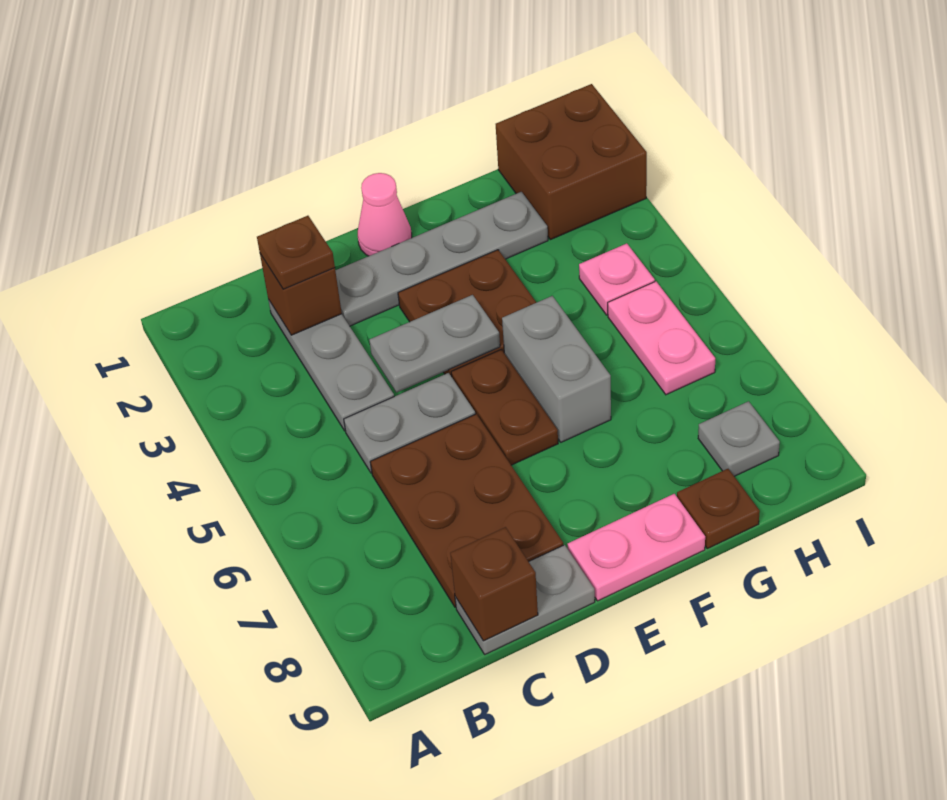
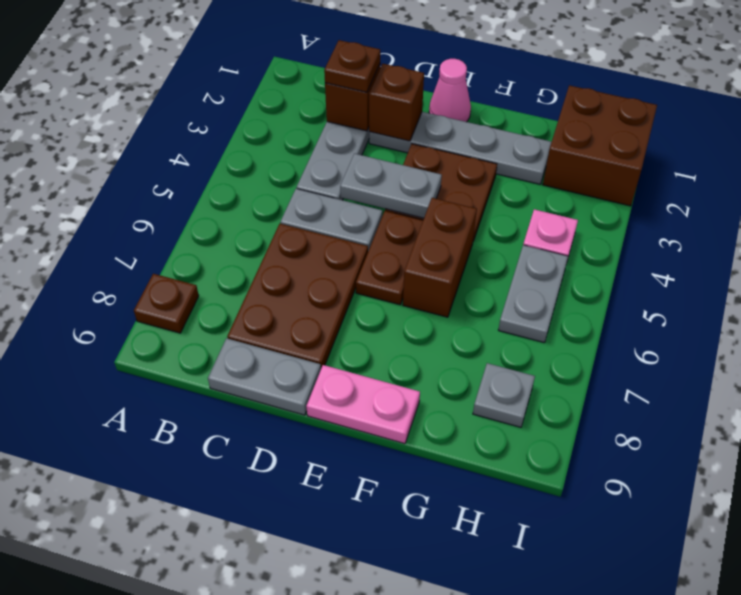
brown 1x1 brick [450,527,538,641] -> brown 1x1 brick moved to [369,64,424,141]
grey 1x2 brick [502,296,611,442] -> brown 1x2 brick [403,198,477,317]
brown 1x1 plate [677,469,760,549] -> brown 1x1 plate moved to [134,274,199,333]
pink 1x2 plate [608,281,715,395] -> grey 1x2 plate [498,245,568,343]

